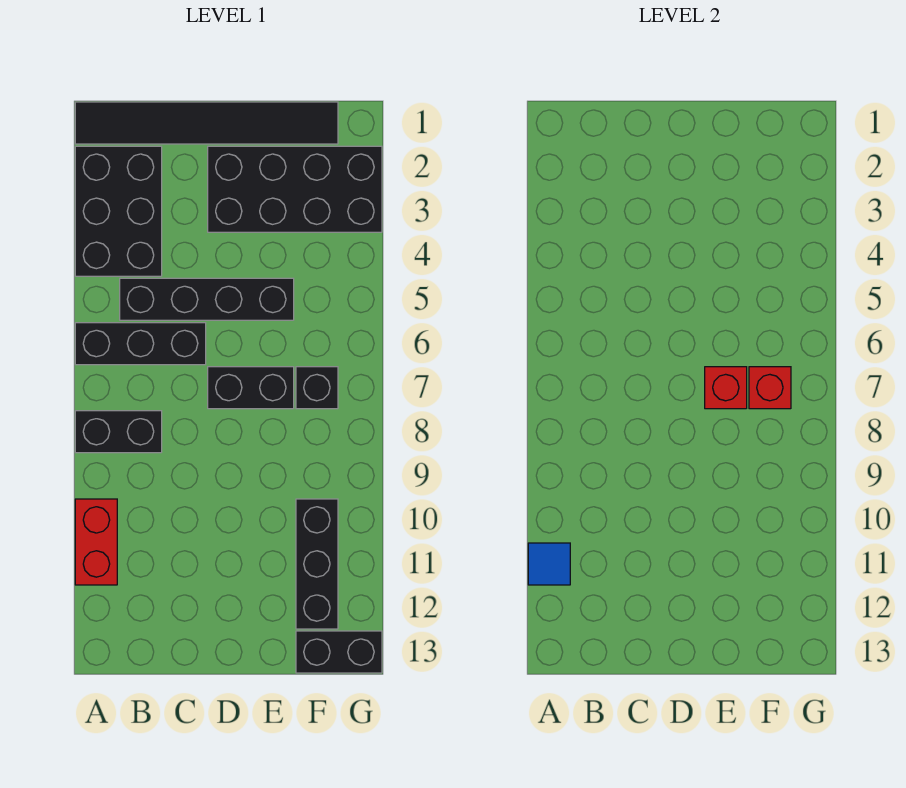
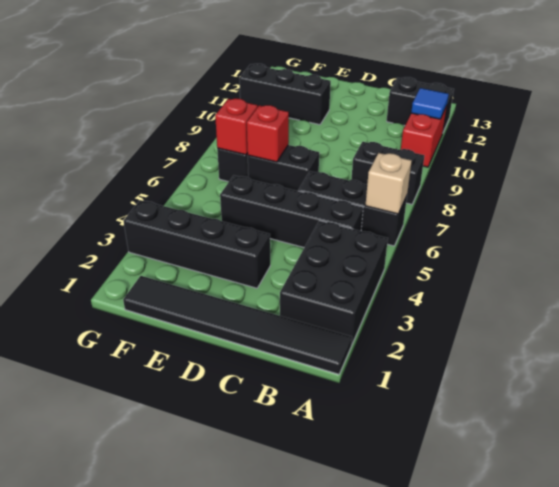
none -> tan 1x1 brick [365,153,412,214]
black 2x4 brick [208,146,382,232] -> black 1x4 brick [124,200,270,288]
black 1x3 brick [296,499,338,629] -> black 1x3 brick turned to [239,64,331,125]
black 1x2 brick [296,631,382,673] -> black 1x2 brick moved to [387,77,454,132]

